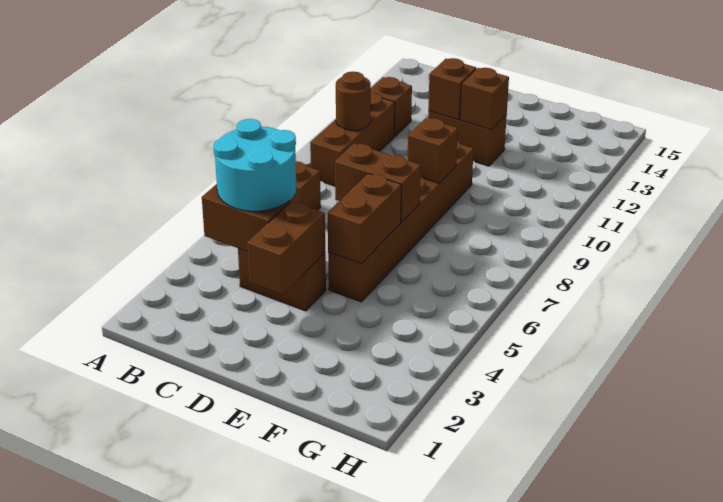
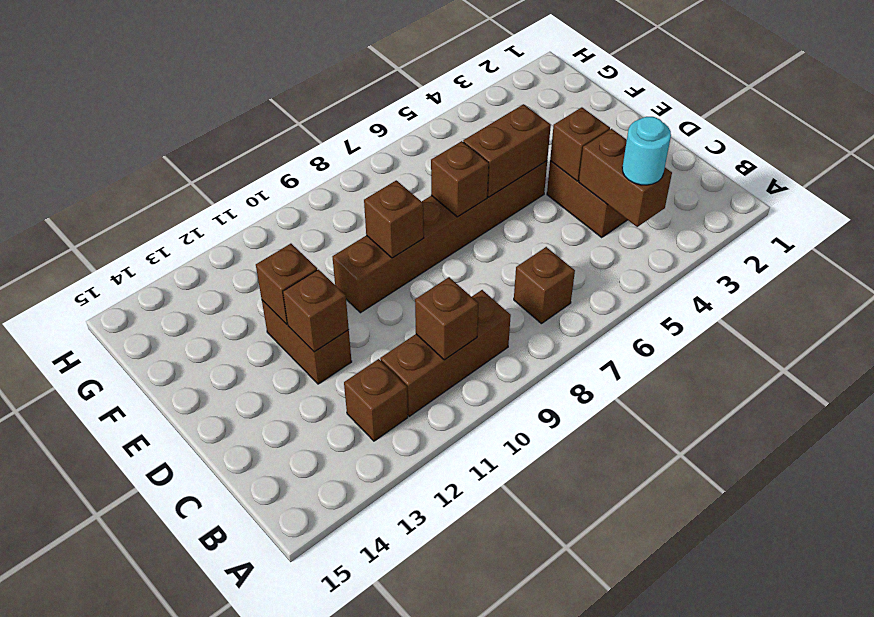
cyan 2x2 round brick [213,119,296,211] -> cyan 1x1 round brick [622,117,671,185]
brown 1x1 round brick [336,72,371,130] -> brown 1x1 brick [415,277,478,360]
brown 1x2 brick [247,201,325,294] -> brown 1x1 brick [550,107,610,181]
brown 1x2 brick [335,143,421,222] -> brown 1x1 brick [431,141,489,217]

